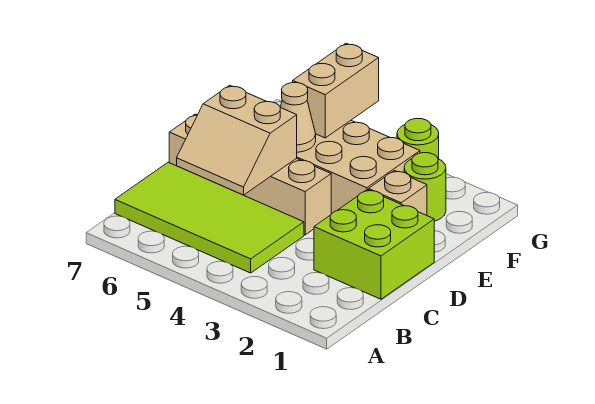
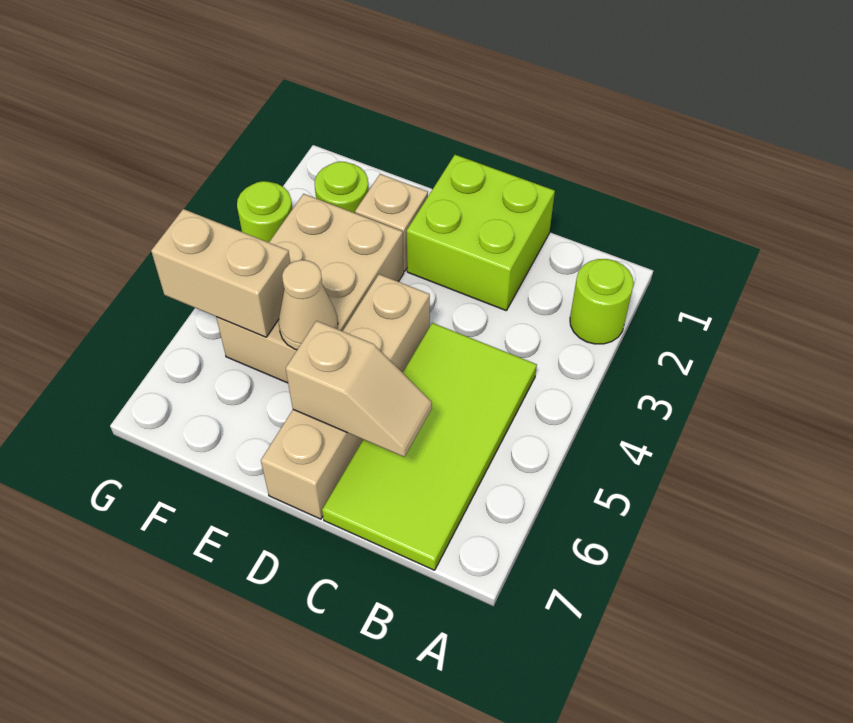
none -> lime 1x1 round brick [570,259,634,344]
tan 2x2 slope [177,85,297,195] -> tan 1x2 slope [286,321,432,457]

